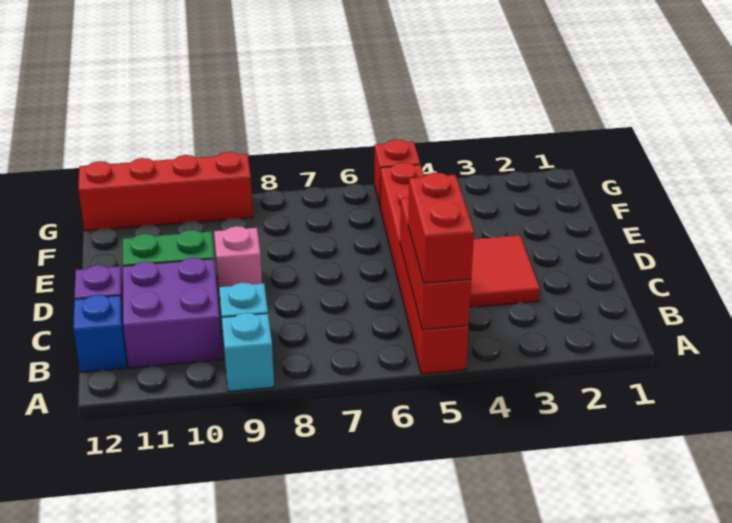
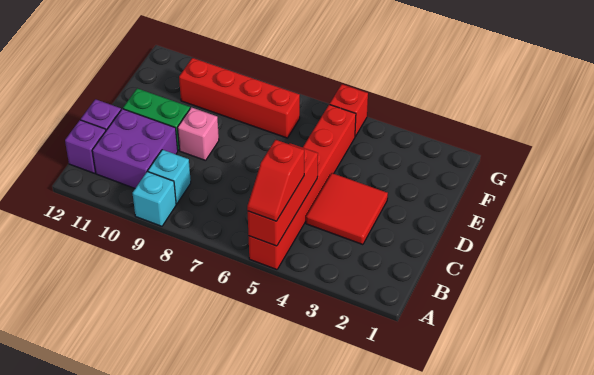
red 1x2 brick [408,172,474,283] -> red 1x2 slope [247,140,304,221]
blue 1x1 brick [73,295,127,372] -> purple 1x1 brick [65,120,106,173]
red 1x4 brick [78,152,253,231] -> red 1x4 brick moved to [179,58,300,138]

